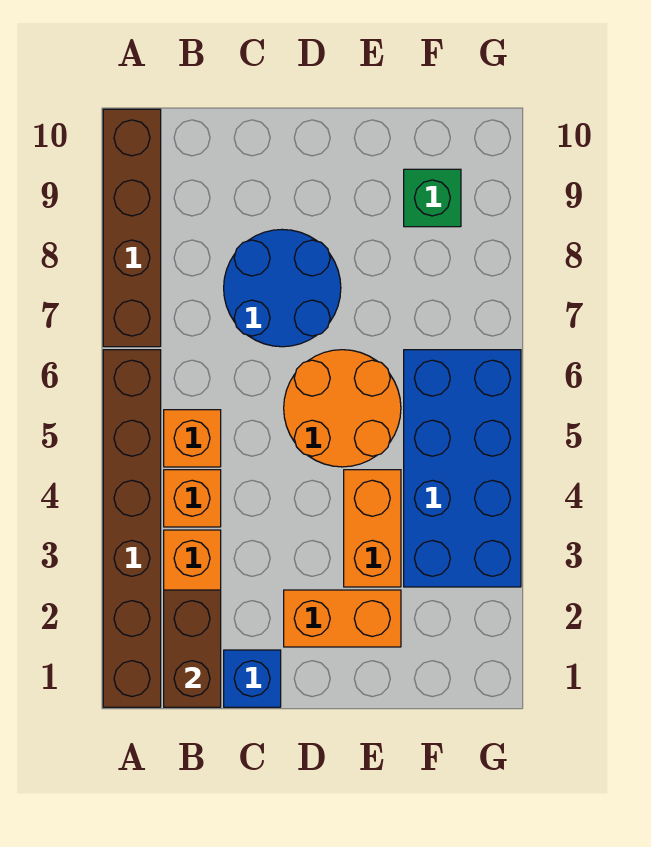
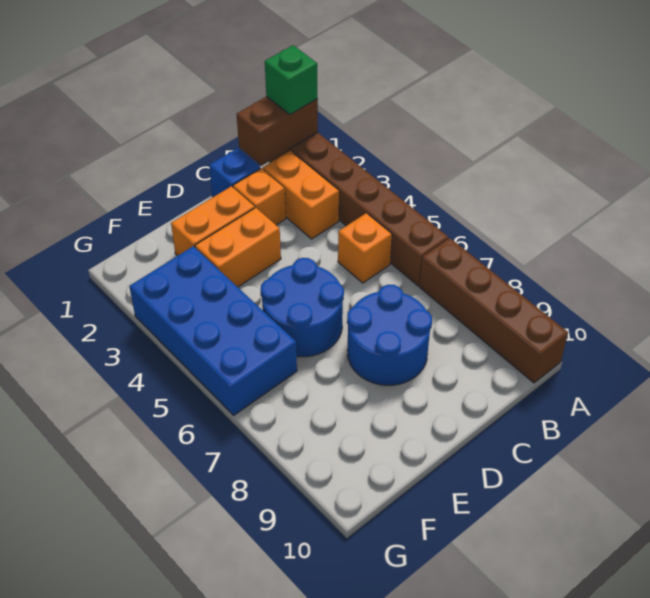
brown 1x2 brick [164,590,221,707] -> brown 1x2 brick turned to [237,96,318,166]
orange 1x1 brick [164,470,221,527] -> orange 1x1 brick moved to [233,168,286,225]
orange 2x2 round brick [284,350,401,467] -> blue 2x2 round brick [261,258,344,357]
orange 1x2 brick [344,470,401,587] -> orange 1x2 brick turned to [195,208,281,287]
green 1x1 brick [404,169,461,227] -> green 1x1 brick moved to [265,45,317,115]

